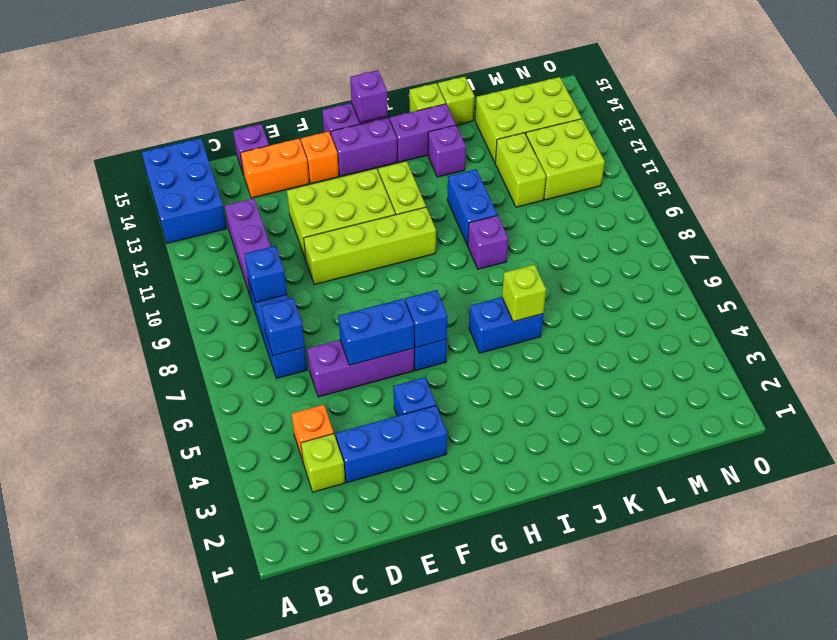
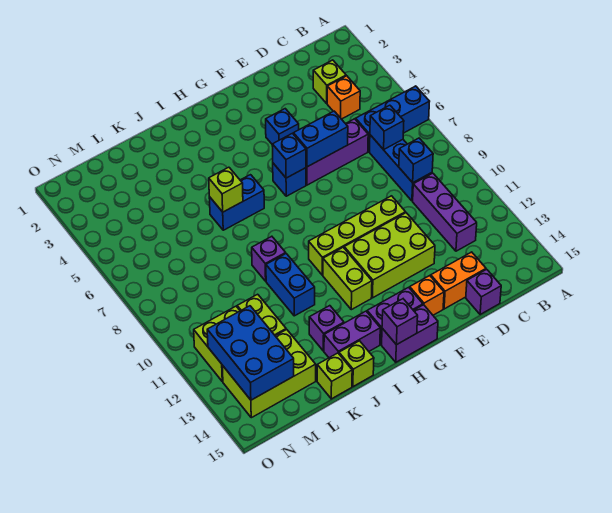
blue 2x3 brick [142,138,227,243] -> blue 2x3 brick moved to [207,306,294,400]
blue 1x3 brick [336,406,447,483] -> blue 1x3 brick moved to [356,86,430,152]

